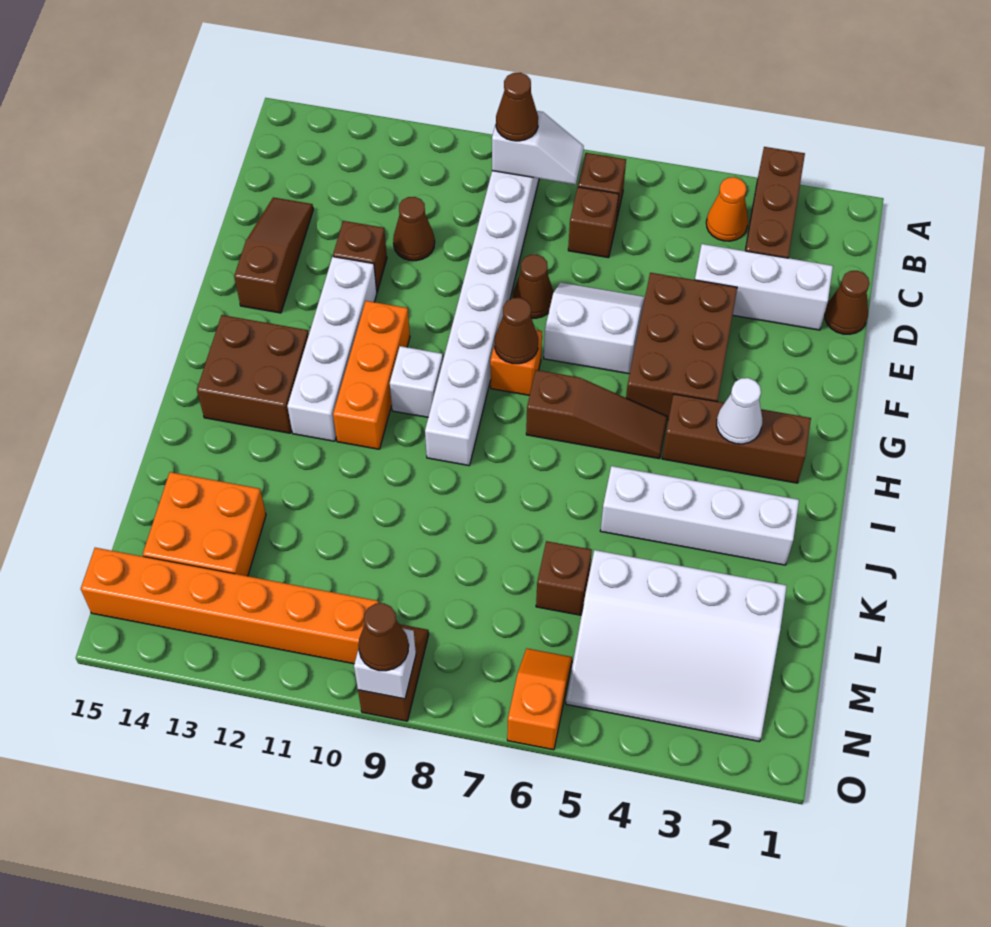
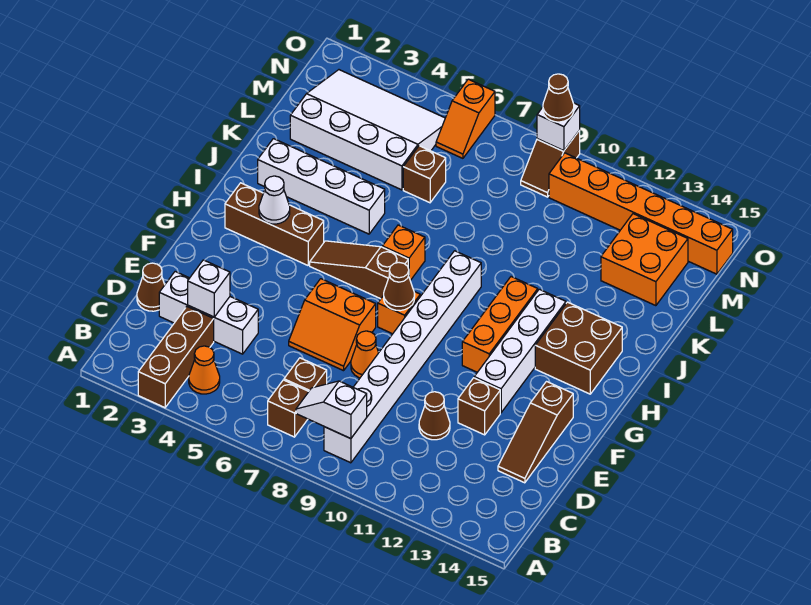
brown 1x1 cone [496,73,538,141] -> none
brown 2x3 brick [626,273,737,420] -> none
white 2x2 slope [544,282,645,374] -> orange 2x2 slope [289,279,376,371]
brown 1x1 cone [512,255,554,318] -> orange 1x1 cone [351,331,379,378]
white 1x1 brick [390,346,443,417] -> white 1x1 brick moved to [188,260,230,317]
none -> orange 1x1 brick [382,225,425,280]

